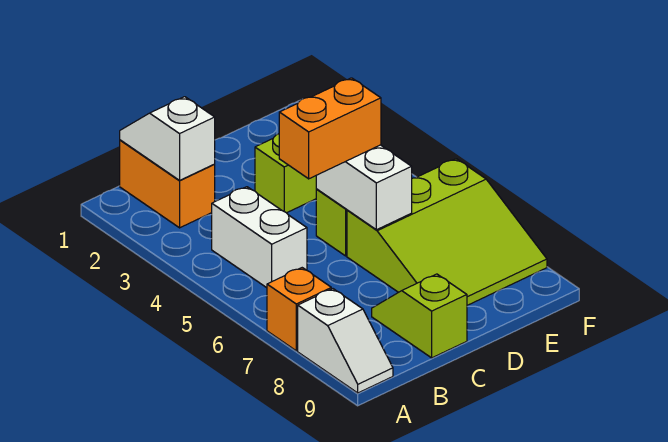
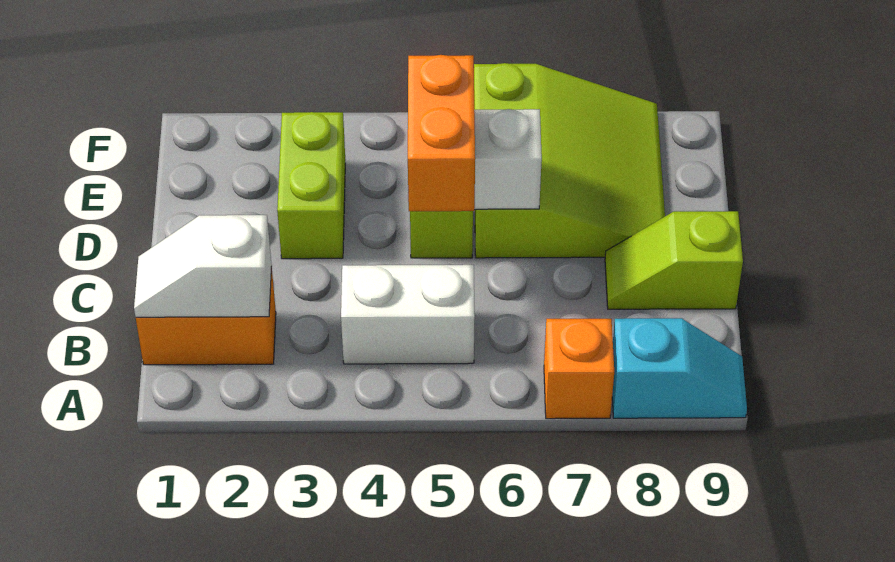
white 1x2 slope [298,289,393,393] -> cyan 1x2 slope [612,318,747,418]

